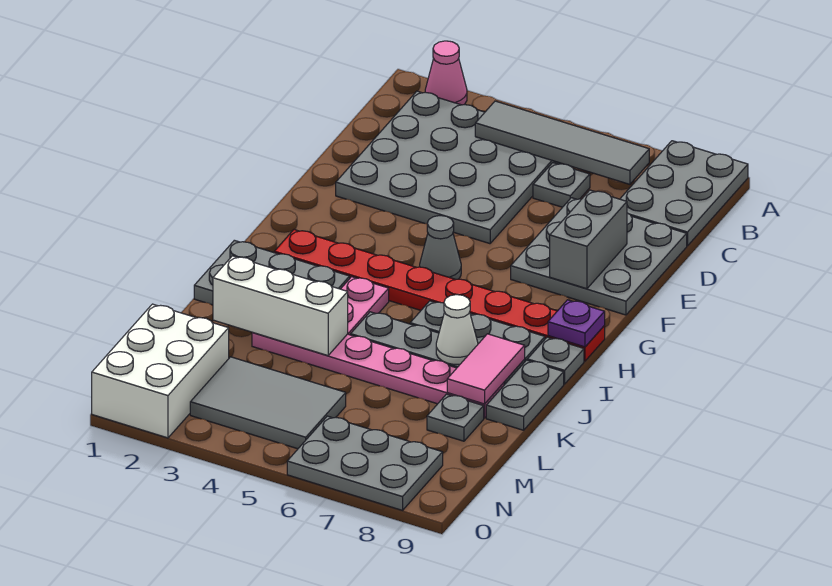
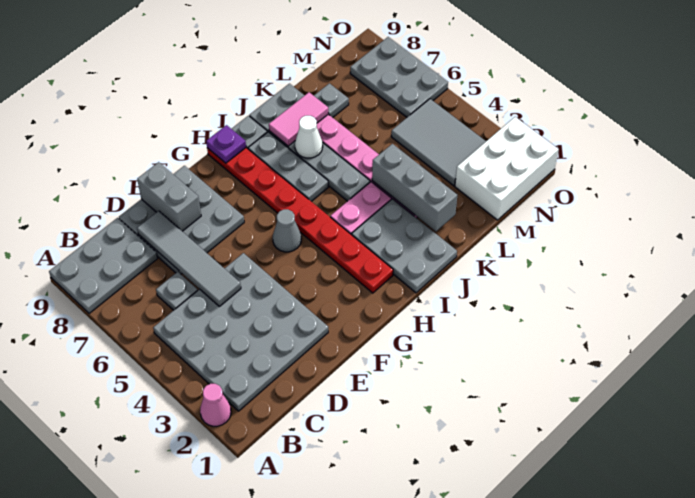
grey 1x4 tile [475,101,649,184] -> grey 1x4 tile moved to [137,211,241,306]
grey 1x2 brick [550,190,627,289] -> grey 1x2 brick turned to [137,162,201,231]
white 1x3 brick [213,256,348,356] -> grey 1x3 brick [372,144,457,231]

